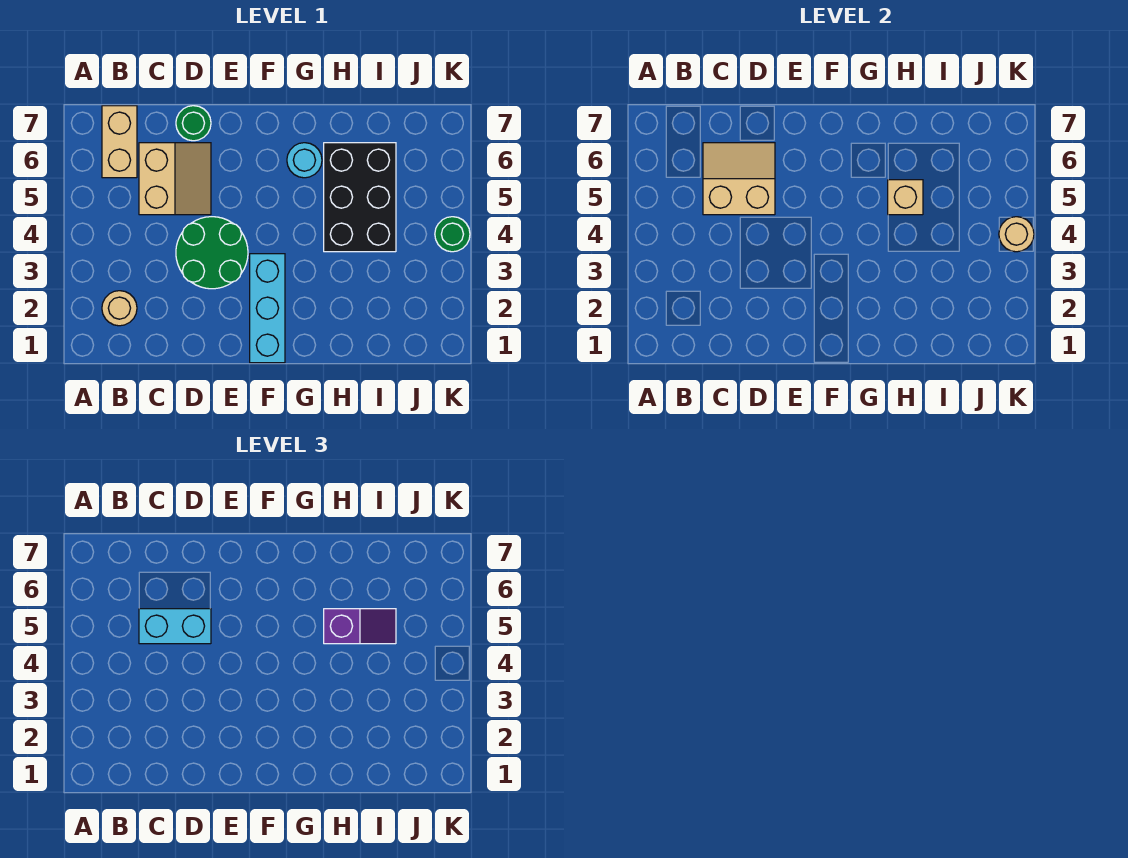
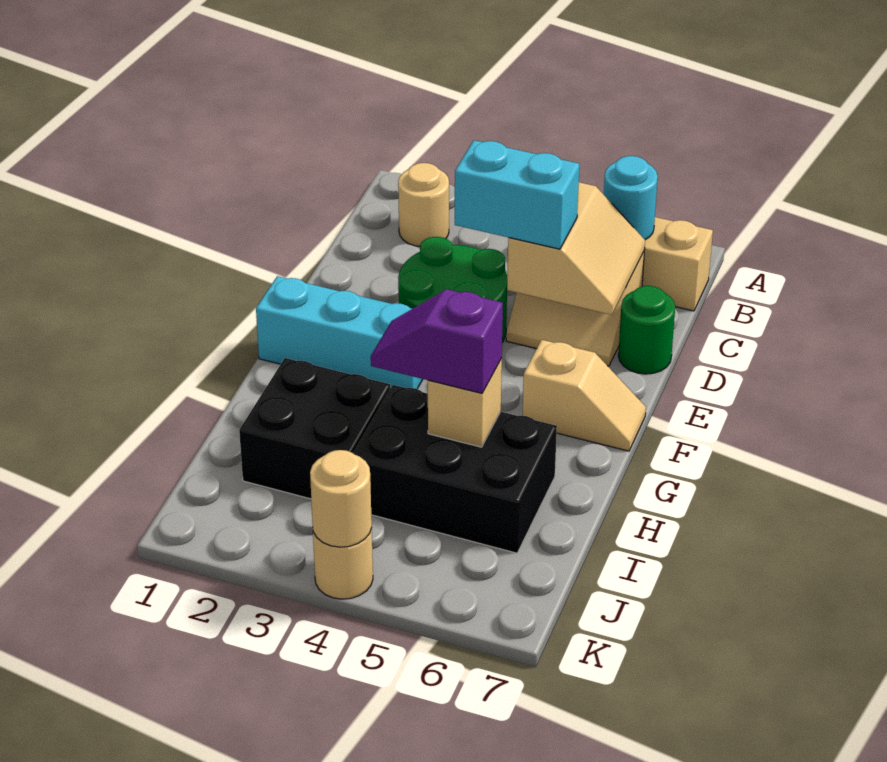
cyan 1x2 brick [139,609,211,644] -> cyan 1x2 brick turned to [455,140,579,249]
none -> tan 1x2 slope [522,340,646,451]
cyan 1x1 round brick [287,143,322,178] -> cyan 1x1 round brick moved to [604,156,658,240]
none -> black 2x2 brick [239,358,390,499]
purple 1x2 slope [324,609,396,644] -> purple 1x2 slope turned to [371,289,503,393]
green 1x1 round brick [435,217,470,252] -> tan 1x1 round brick [313,528,373,599]

